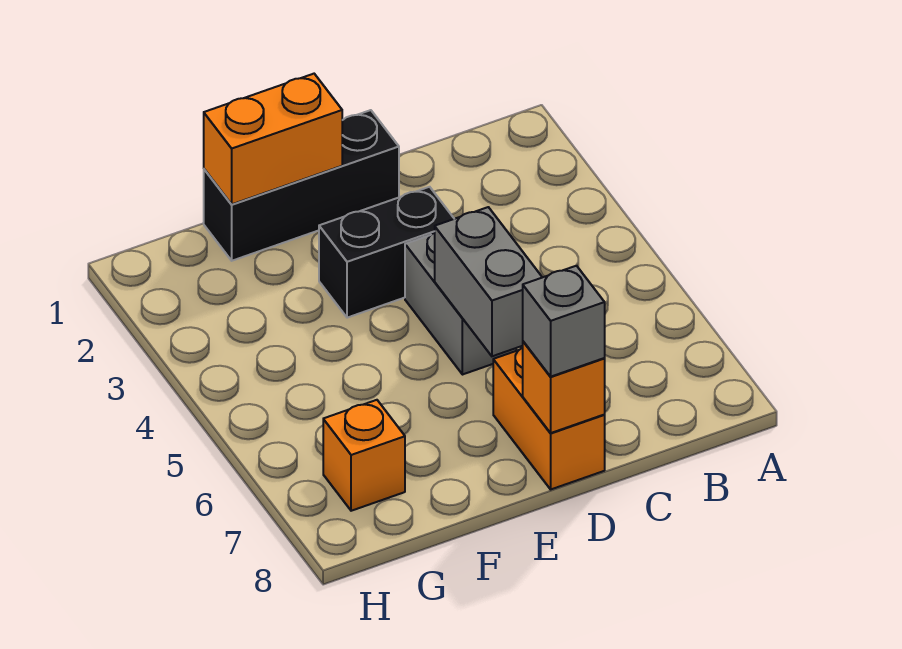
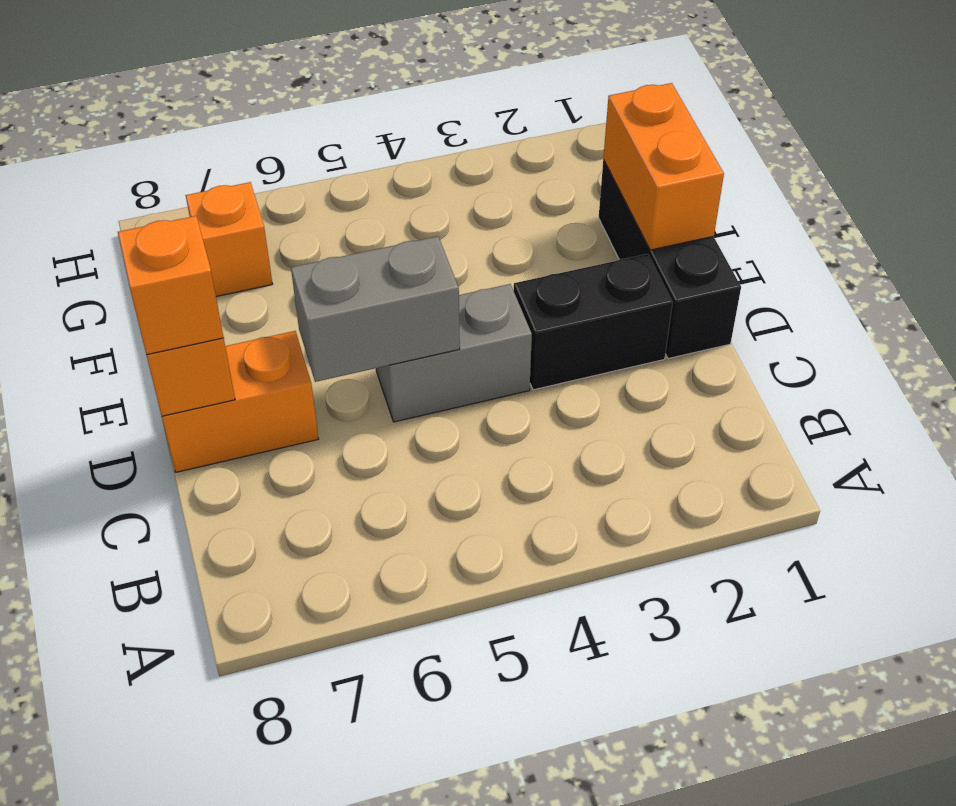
black 1x2 brick [319,187,454,318] -> black 1x2 brick turned to [514,254,673,390]
grey 1x1 brick [523,266,605,377] -> orange 1x1 brick [118,216,224,355]

